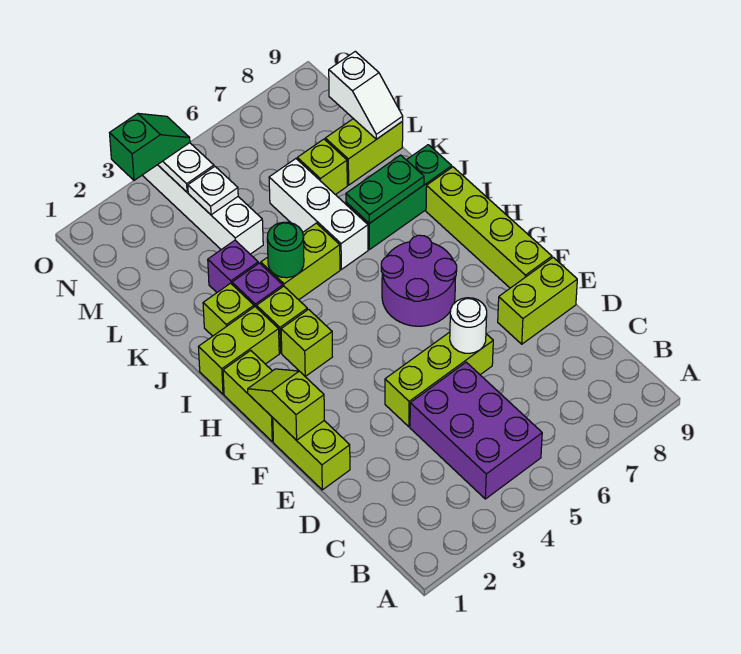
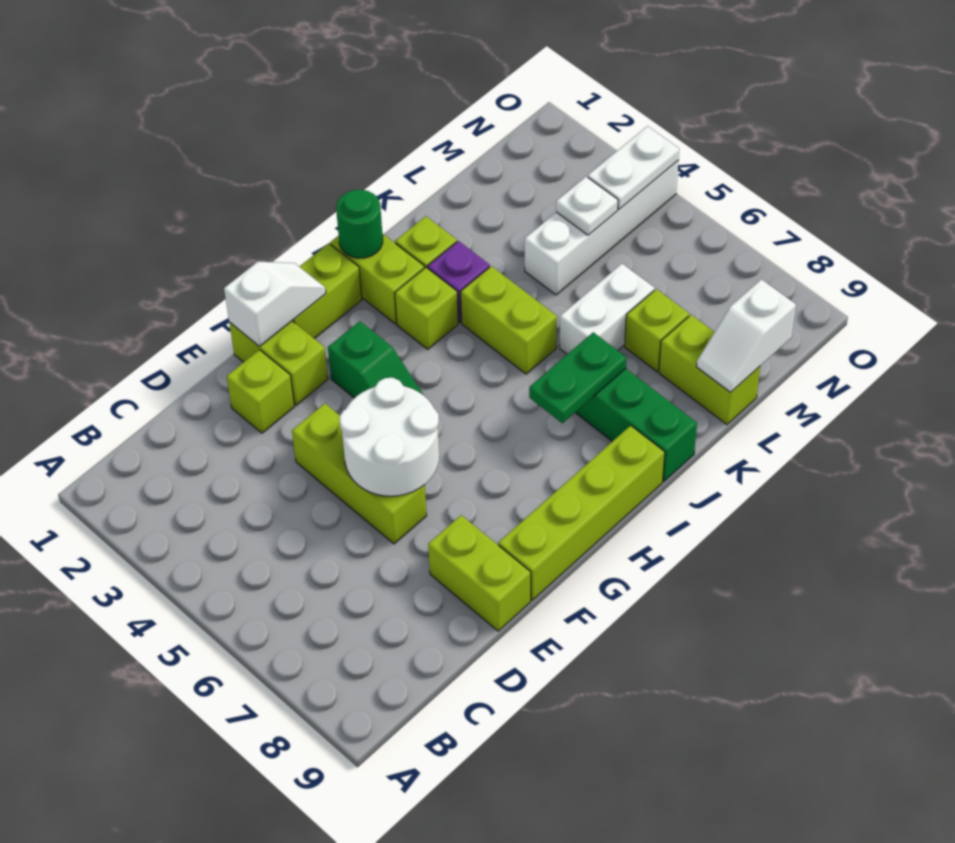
purple 2x3 brick [410,362,542,499] -> none
lime 1x2 brick [273,418,350,490] -> lime 1x2 brick turned to [229,321,328,405]
white 1x1 round brick [450,298,487,353] -> white 2x2 round brick [340,378,439,496]
lime 1x2 slope [248,369,324,440] -> white 1x2 slope [224,261,326,346]
purple 2x2 round brick [381,235,457,326] -> none
lime 1x1 brick [281,309,332,377] -> lime 1x1 brick moved to [227,350,294,433]
green 1x1 round brick [267,222,304,278] -> green 1x1 round brick moved to [336,190,383,258]
white 1x3 brick [269,159,368,269] -> white 1x2 brick [560,264,655,354]
green 1x2 plate [346,155,424,223] -> green 1x2 plate turned to [529,332,627,423]
purple 1x1 brick [208,240,258,292] -> none
green 1x2 slope [110,113,190,180] -> green 1x2 slope moved to [328,321,423,398]

